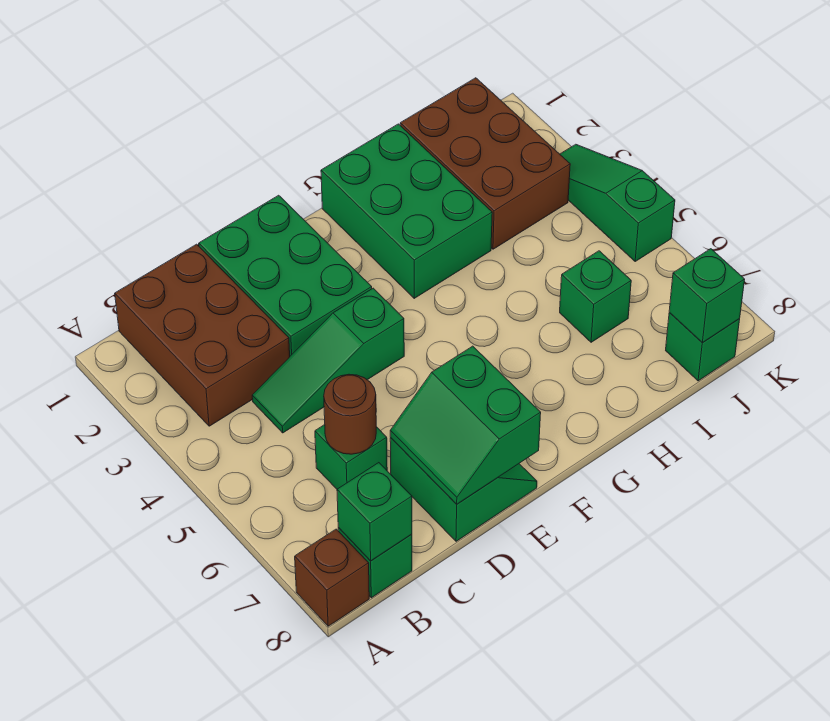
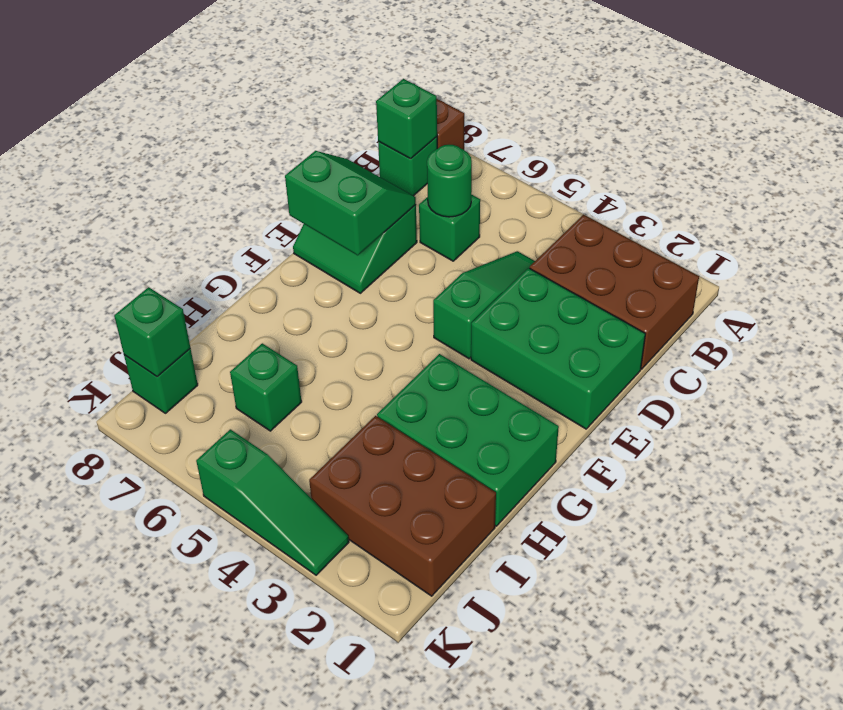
brown 1x1 round brick [324,374,376,454] -> green 1x1 round brick [427,145,472,217]

